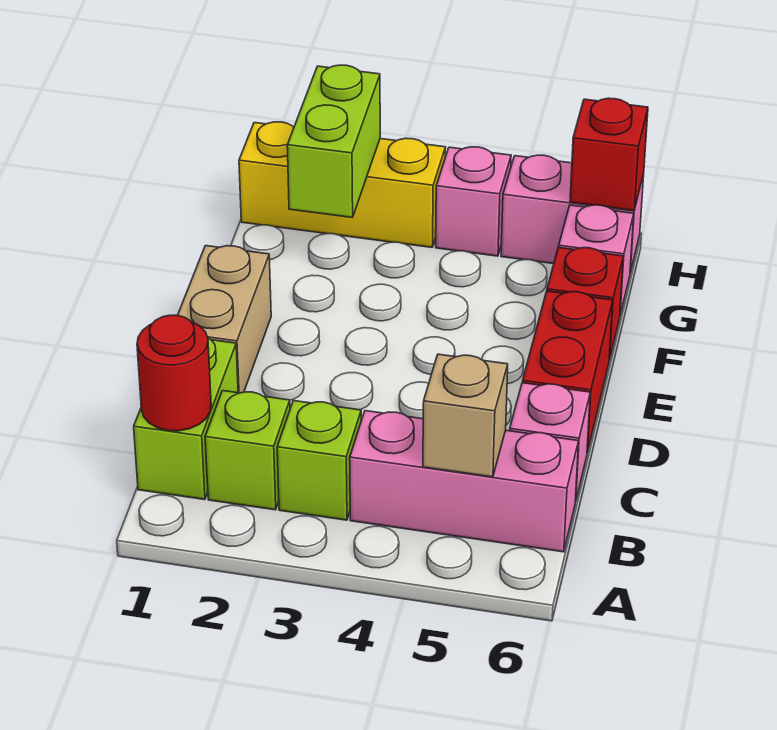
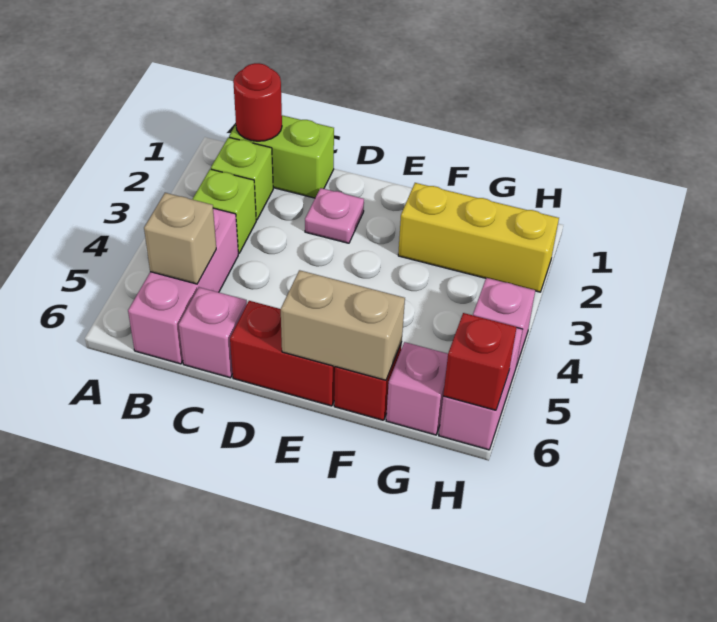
tan 1x2 brick [178,246,271,393] -> tan 1x2 brick moved to [281,270,405,380]
none -> pink 1x1 plate [305,188,364,243]
lime 1x2 brick [287,65,380,217] -> none
yellow 1x3 brick [239,122,446,247] -> yellow 1x3 brick turned to [398,183,559,292]

